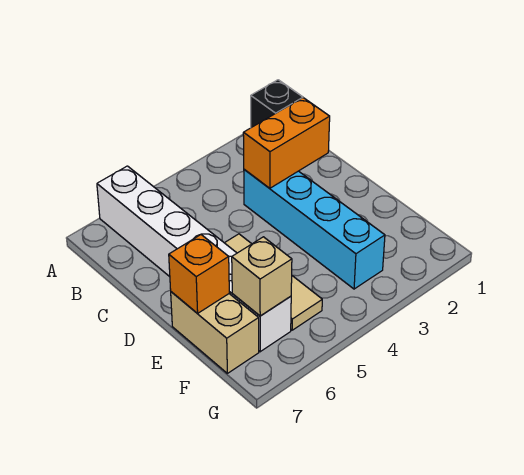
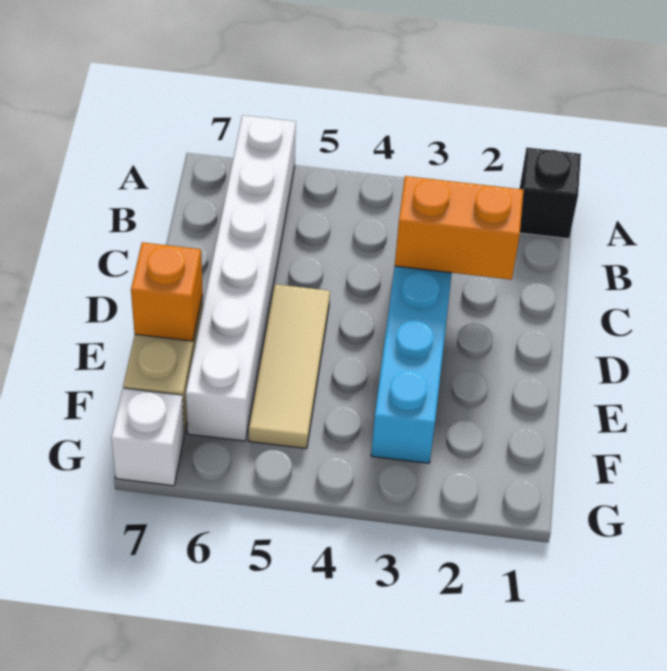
tan 1x1 brick [232,237,292,316] -> none
none -> white 1x1 brick [111,388,184,486]

